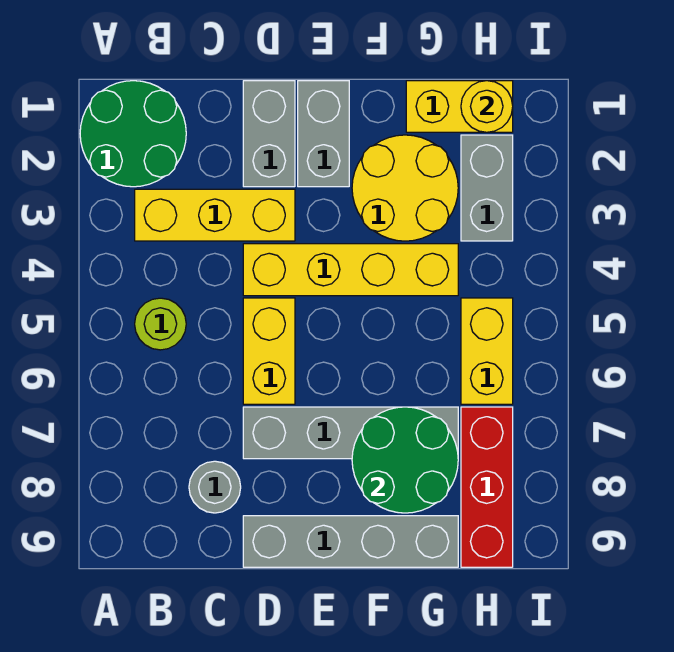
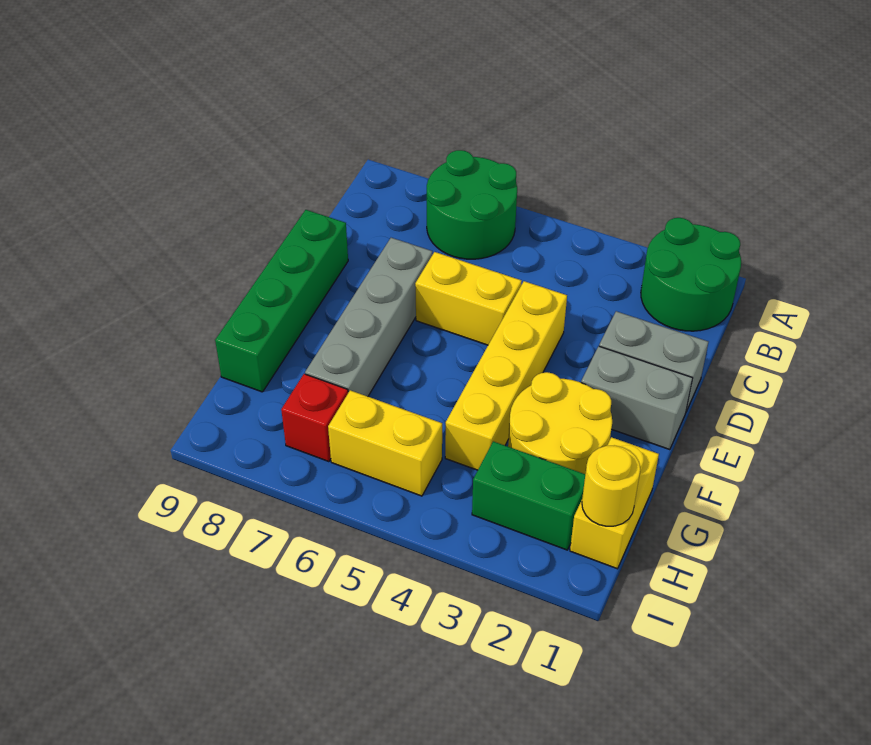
yellow 1x3 brick [135,189,295,241] -> none
lime 1x1 round brick [135,298,186,350] -> none
grey 1x1 round brick [189,461,241,513] -> none
grey 1x4 brick [243,516,458,567] -> green 1x4 brick [215,210,348,392]
green 2x2 round brick [352,407,458,513] -> green 2x2 round brick moved to [427,150,517,259]
grey 1x2 brick [461,135,513,241] -> green 1x2 brick [472,441,585,550]
red 1x3 brick [461,407,513,567] -> red 1x1 brick [281,374,348,462]

